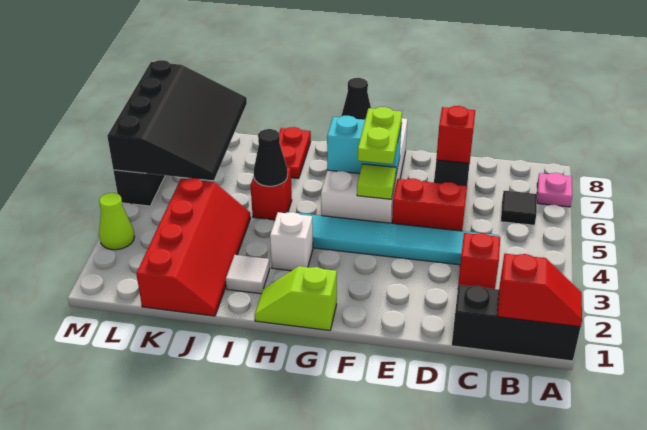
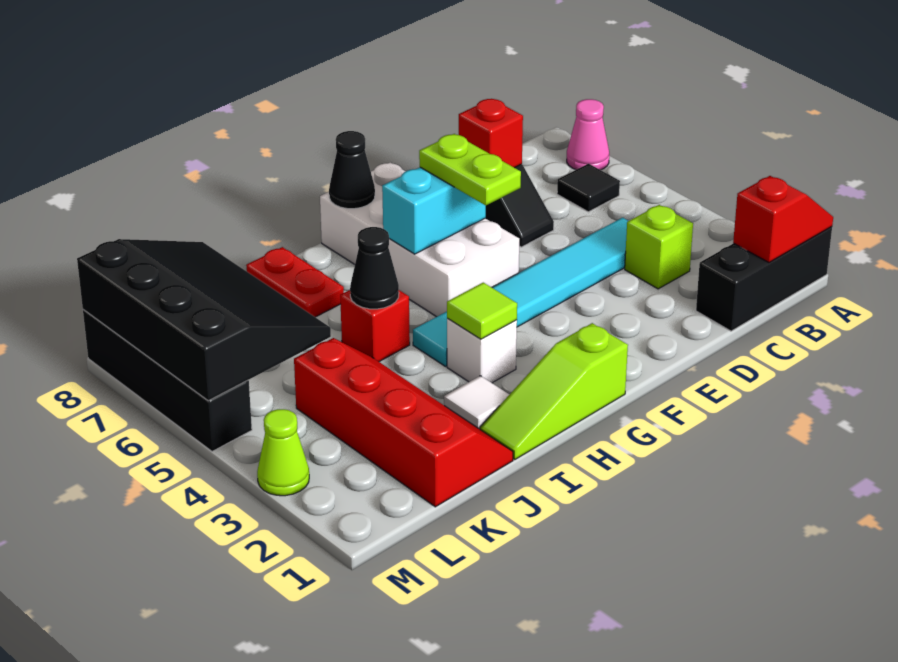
pink 1x1 plate [537,173,572,207] -> pink 1x1 cone [567,99,609,170]
red 1x1 brick [458,233,500,289] -> lime 1x1 brick [625,205,693,289]
red 1x2 brick [392,178,467,231] -> none
lime 1x1 tile [357,164,396,199] -> lime 1x1 tile moved to [447,283,517,339]
lime 1x2 slope [255,266,337,330] -> lime 1x3 slope [480,323,628,460]

